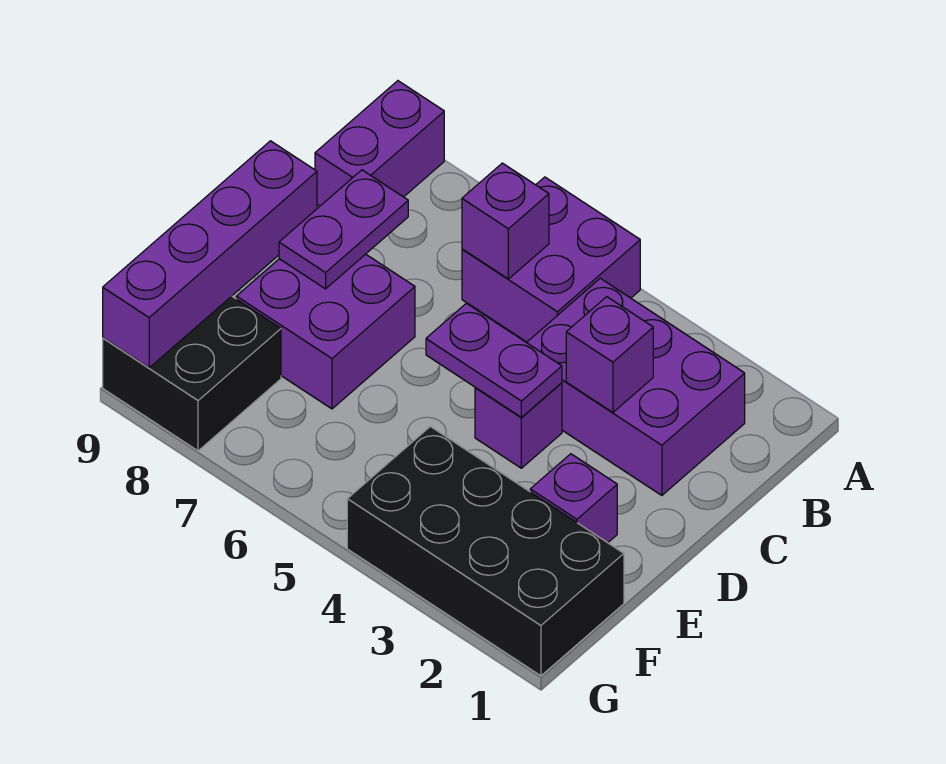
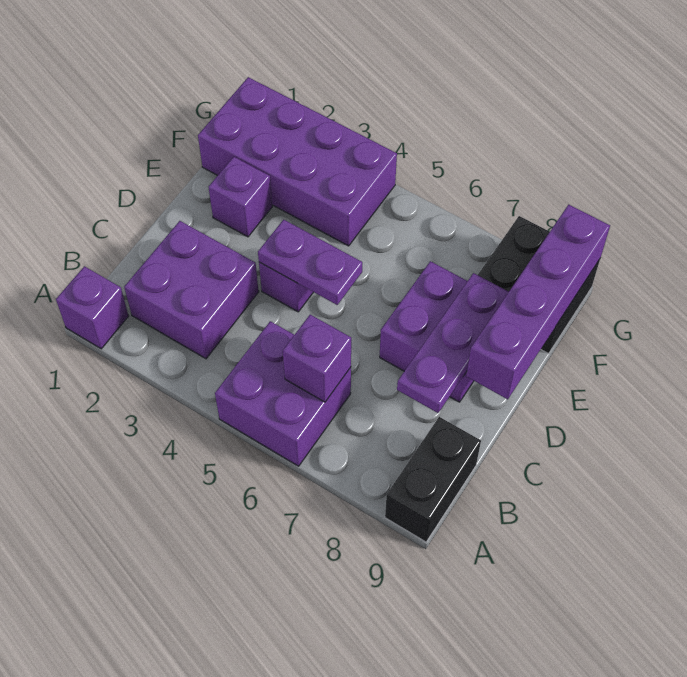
purple 1x2 brick [315,81,444,206] -> black 1x2 brick [385,417,481,542]
purple 2x3 brick [527,278,745,495] -> purple 2x2 brick [124,221,259,359]
purple 1x1 brick [566,297,653,412] -> purple 1x1 brick moved to [56,266,128,349]
purple 1x2 plate [279,170,408,289] -> purple 1x3 plate [397,273,508,413]
black 2x4 brick [347,427,624,676] -> purple 2x4 brick [198,77,397,246]

